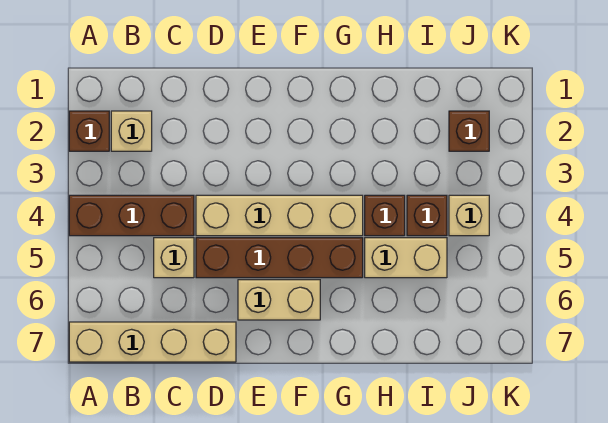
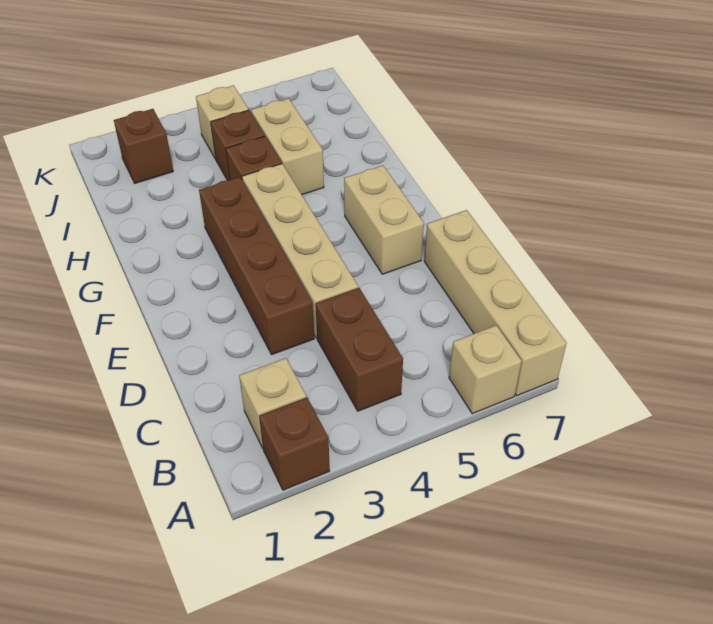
brown 1x3 brick [69,195,194,236] -> brown 1x2 brick [316,288,403,411]
tan 1x1 brick [154,238,194,278] -> tan 1x1 brick moved to [449,325,521,414]
brown 1x4 brick [196,238,363,278] -> brown 1x4 brick moved to [199,177,314,355]

